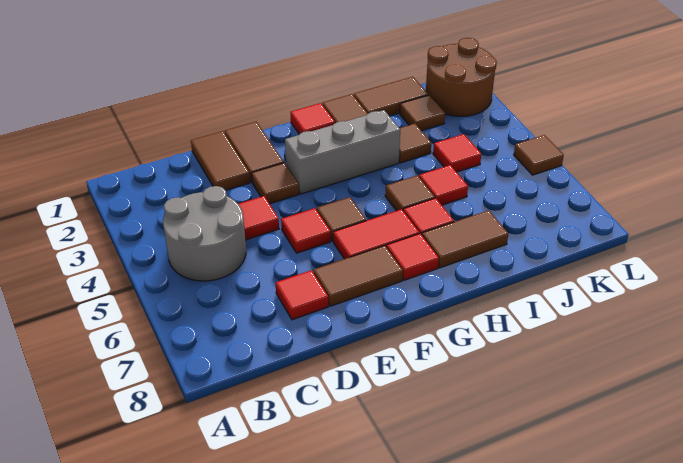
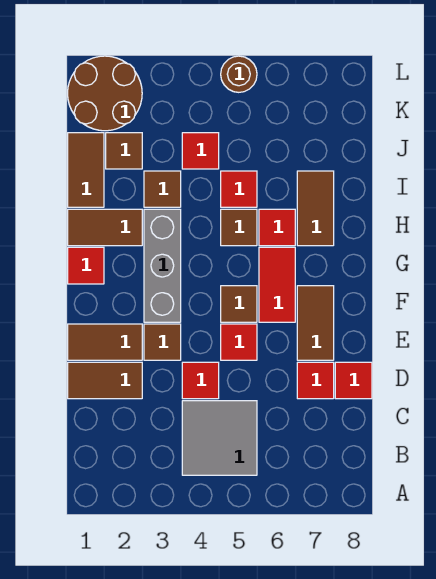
grey 2x2 round brick [163,186,246,281] -> grey 2x2 tile [182,401,257,475]
red 1x1 tile [387,234,439,280] -> red 1x1 tile moved to [335,362,372,399]
brown 1x1 tile [514,135,564,175] -> brown 1x1 round brick [221,56,257,92]

